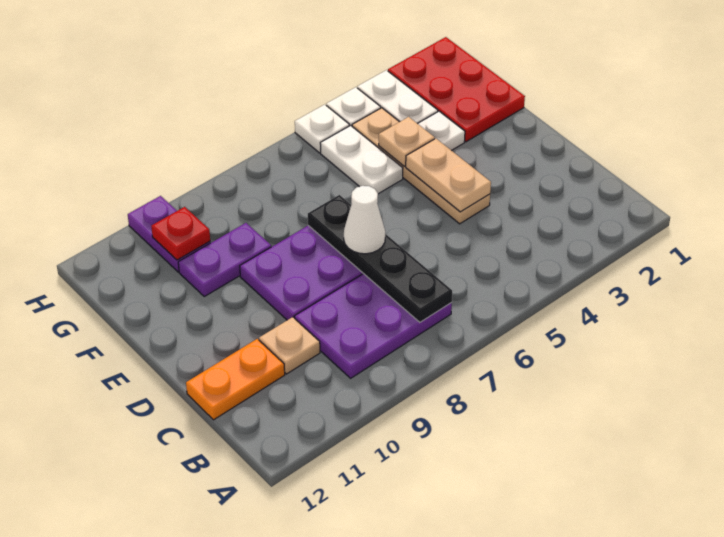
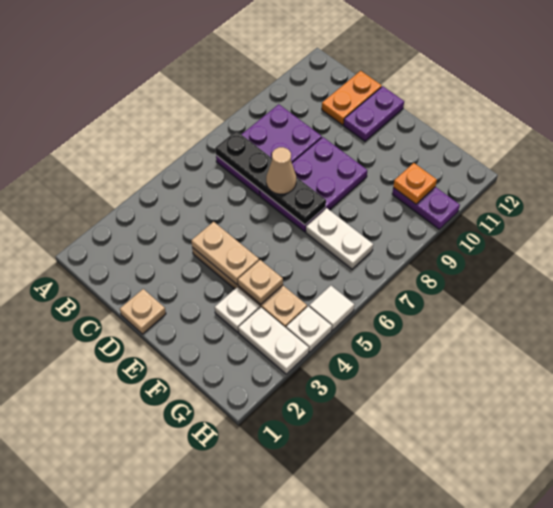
tan 1x1 plate [259,317,320,374] -> tan 1x1 plate moved to [120,289,166,334]
white 1x1 cone [344,186,385,254] -> tan 1x1 cone [266,147,296,194]
red 2x3 plate [388,37,525,142] -> none
white 1x2 plate [320,125,403,194] -> white 1x2 plate moved to [306,208,373,269]
purple 1x2 plate [178,223,271,296] -> purple 1x2 plate moved to [344,86,404,141]
red 1x1 plate [151,207,210,260] -> orange 1x1 plate [393,163,437,204]
white 1x1 plate [295,104,349,153] -> white 1x1 tile [309,286,354,330]

